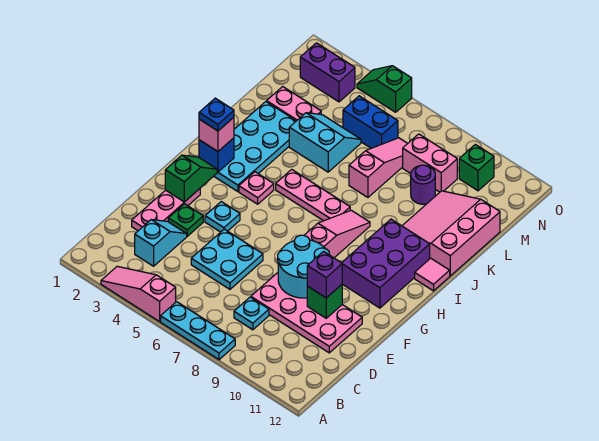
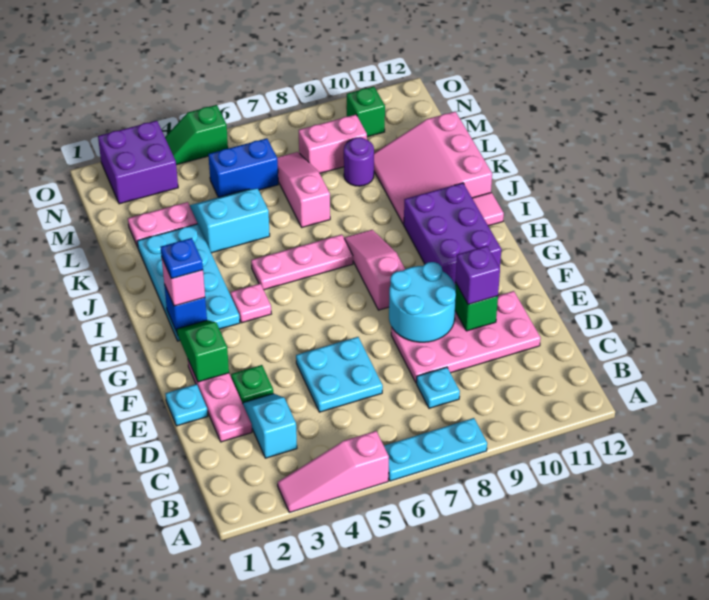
cyan 1x1 plate [205,202,240,232] -> cyan 1x1 plate moved to [165,384,208,426]
purple 1x2 brick [300,43,355,102] -> purple 2x2 brick [98,121,178,204]

